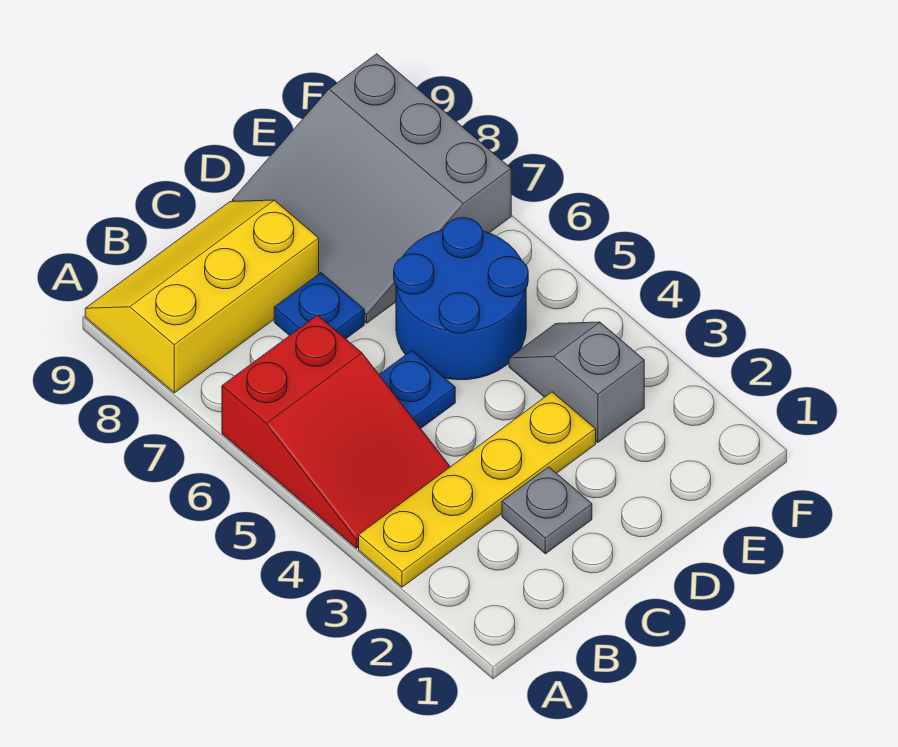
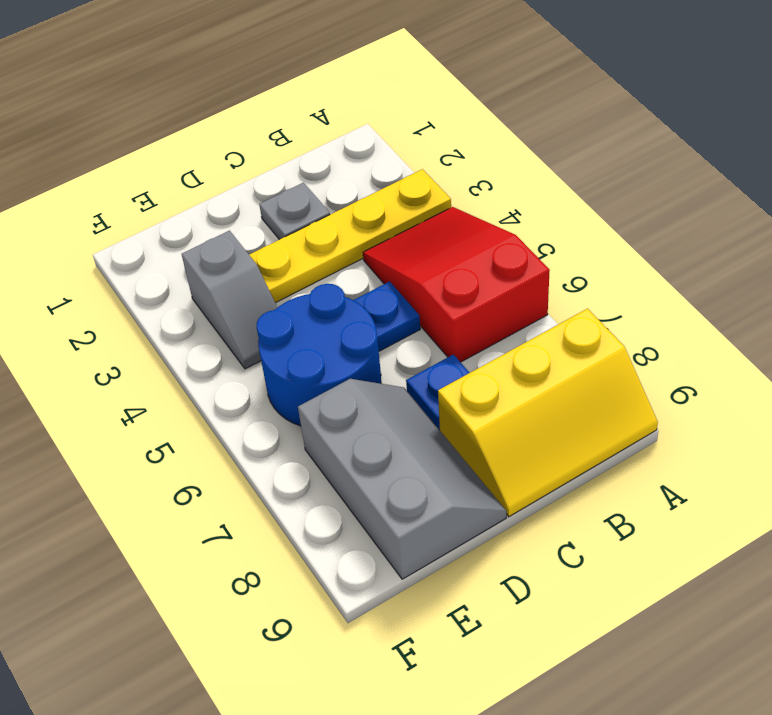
grey 3x3 slope [232,54,511,323] -> grey 2x3 slope [298,379,506,579]

